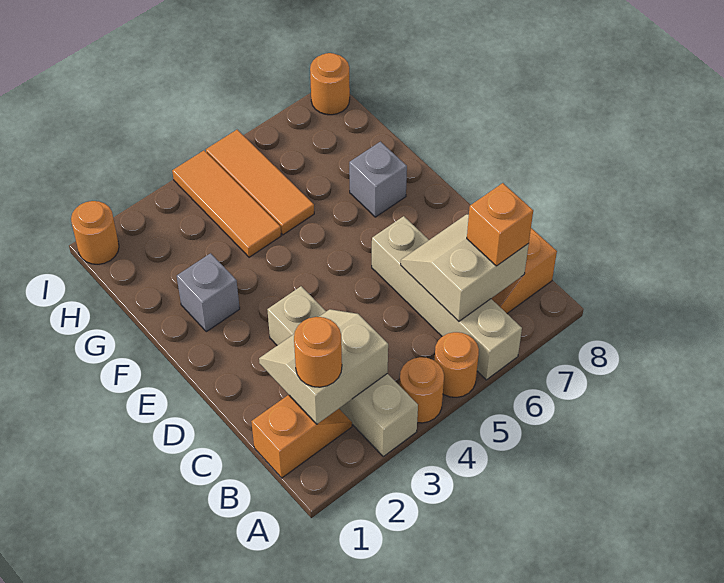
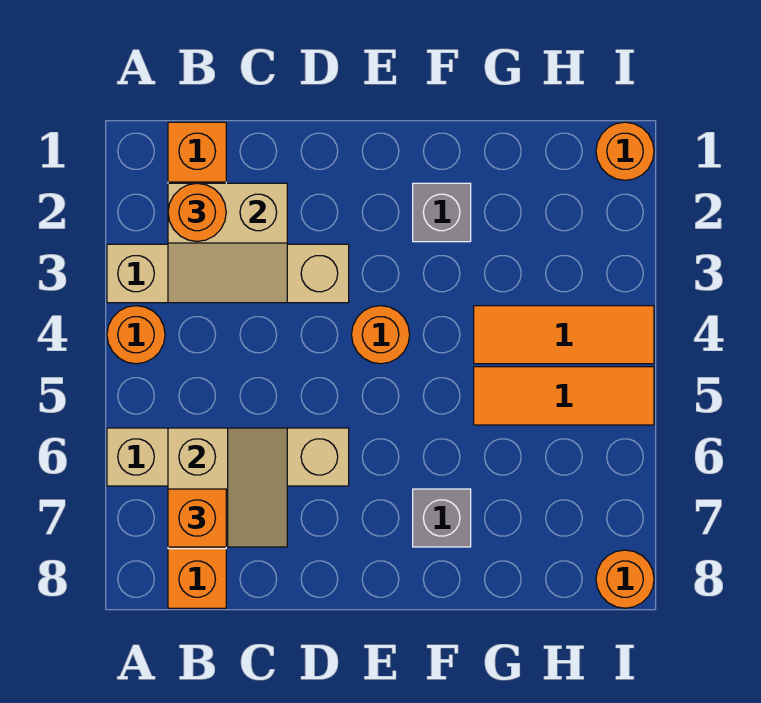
orange 1x1 round brick [434,332,479,397] -> orange 1x1 round brick moved to [352,306,410,364]
tan 2x2 slope [259,309,388,424] -> tan 2x2 slope turned to [168,183,287,303]

